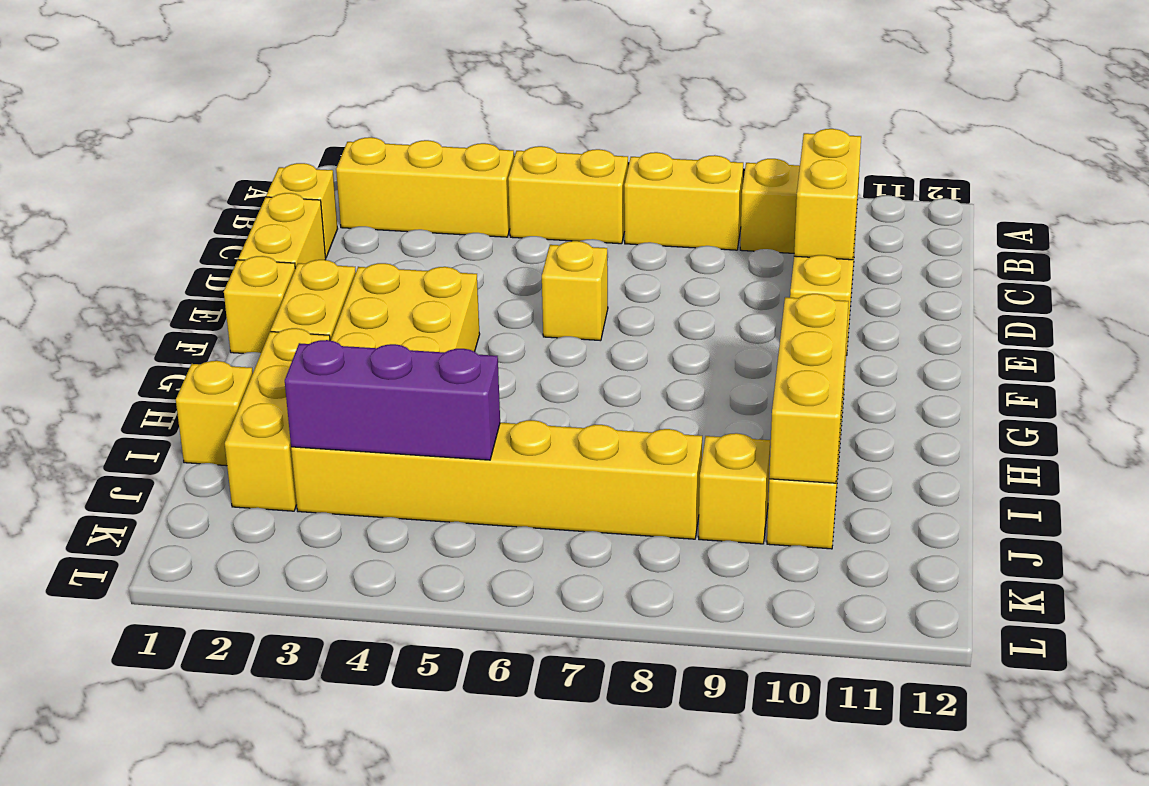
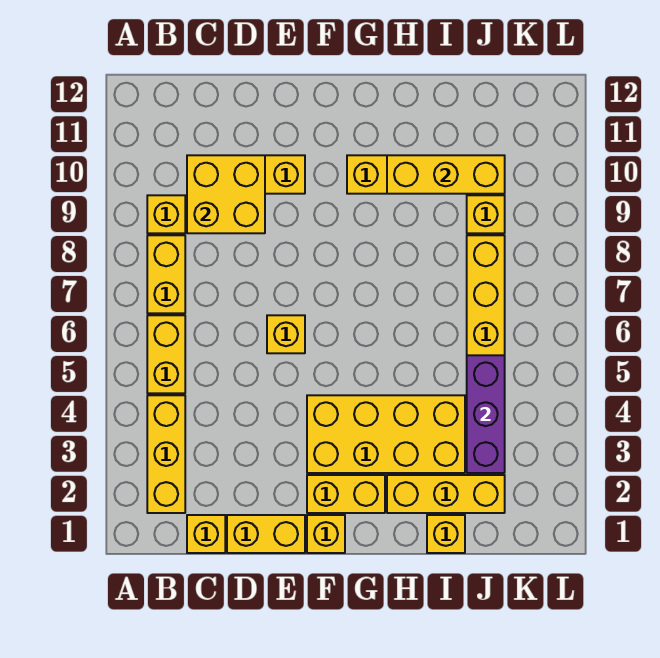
yellow 1x2 brick [794,129,861,260] -> yellow 2x2 brick [187,155,265,233]

